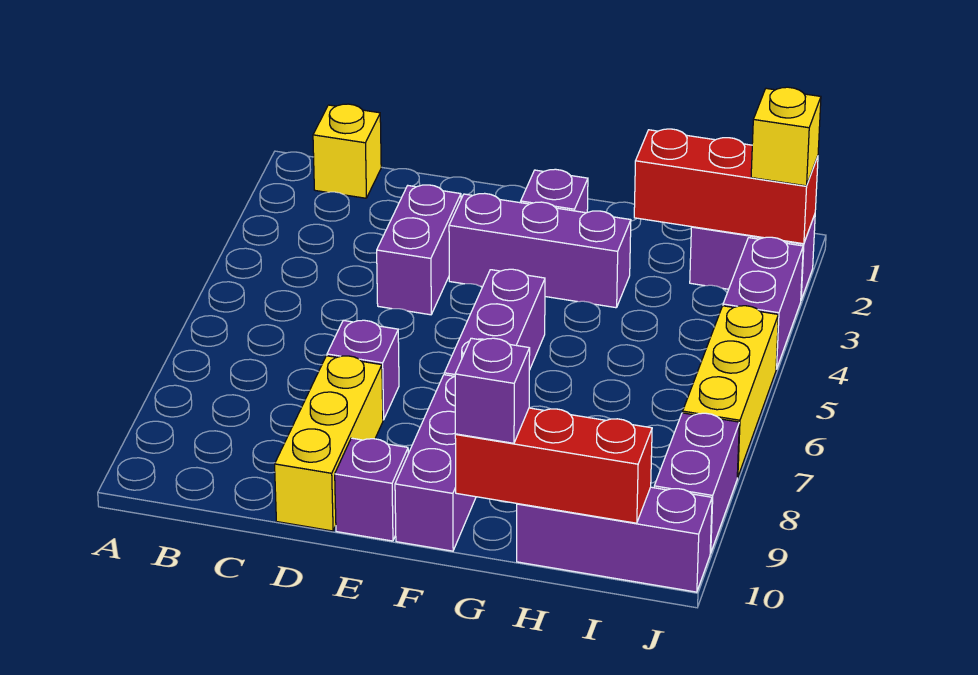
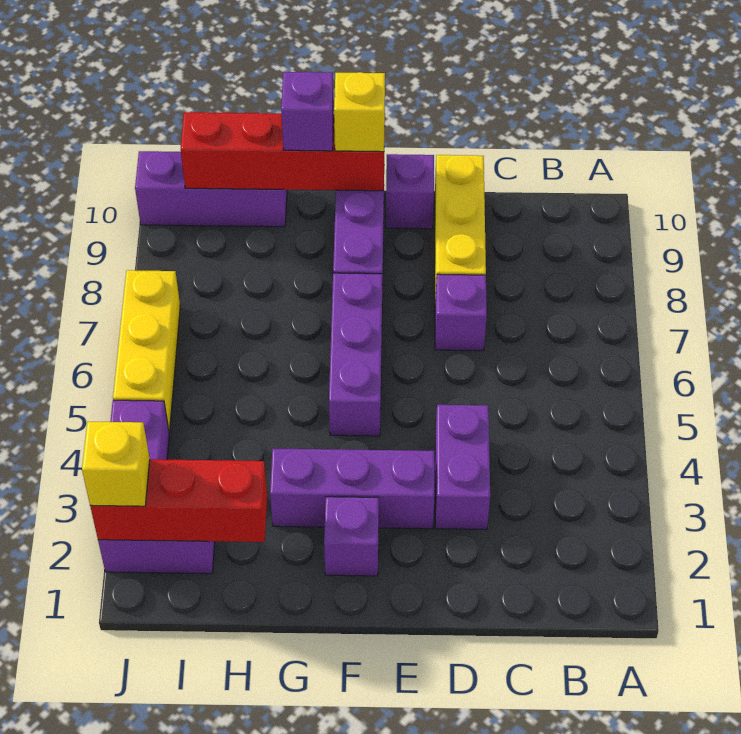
yellow 1x1 brick [313,104,381,198] -> yellow 1x1 brick moved to [334,72,385,152]
red 1x3 brick [455,408,652,523] -> red 1x4 brick [181,112,385,191]
purple 1x2 brick [654,413,739,553] -> none

